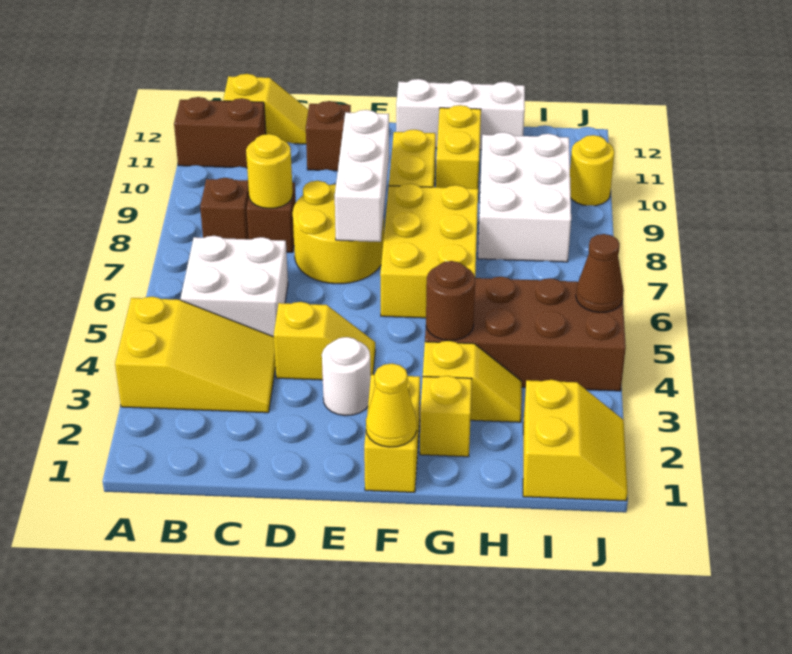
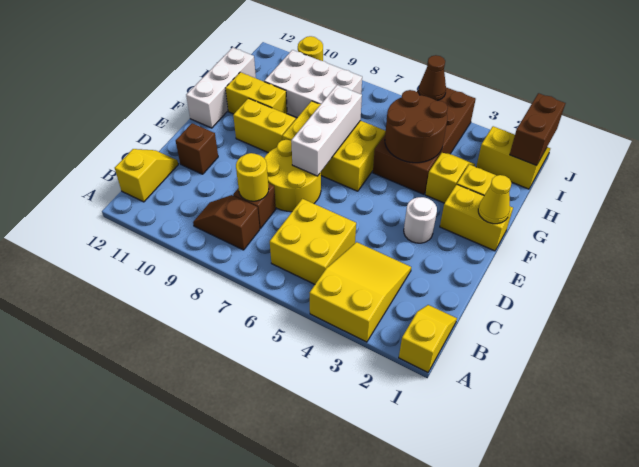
brown 1x2 brick [174,97,266,168] -> brown 1x2 brick moved to [510,93,565,165]
white 2x2 brick [181,236,288,337] -> yellow 2x2 brick [270,199,356,284]
yellow 1x2 slope [274,302,375,380] -> yellow 1x2 slope moved to [399,305,457,372]
white 1x3 brick [335,110,389,242] -> white 1x3 brick turned to [291,85,362,176]
brown 1x1 round brick [426,261,475,341] -> brown 2x2 round brick [385,90,448,163]

